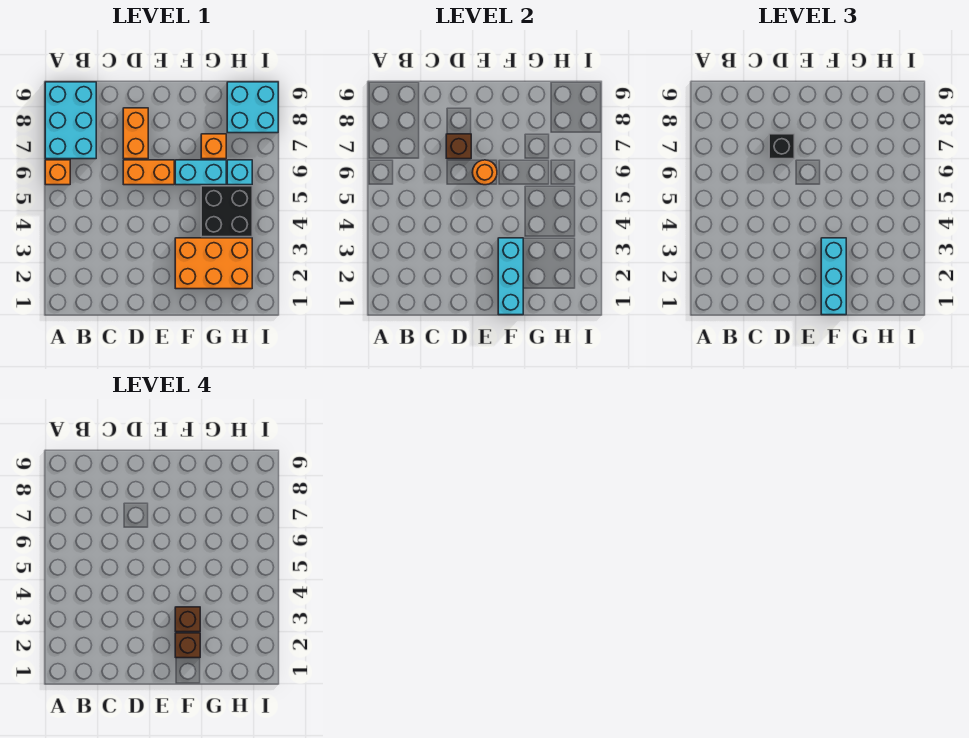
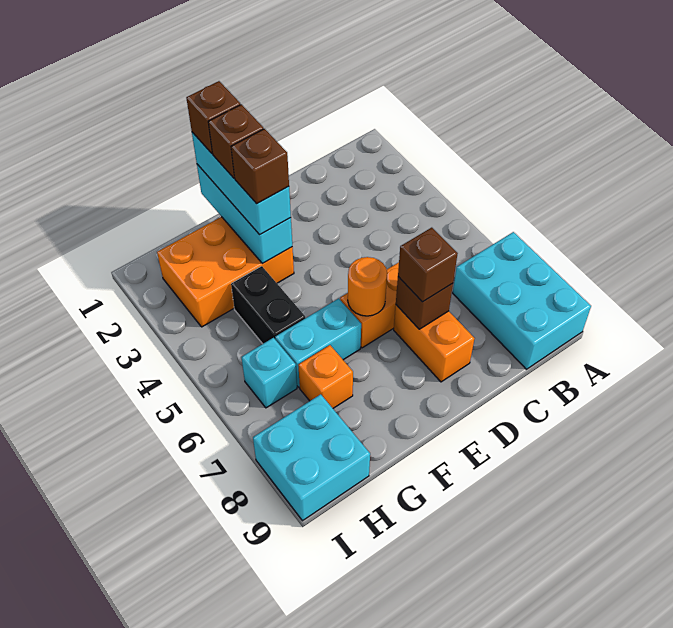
orange 1x1 brick [45,160,70,185] -> none
black 1x1 brick [769,134,794,159] -> brown 1x1 brick [398,228,458,302]
none -> brown 1x1 brick [186,81,240,154]
black 2x2 brick [201,186,252,237] -> black 1x2 brick [231,266,305,344]

